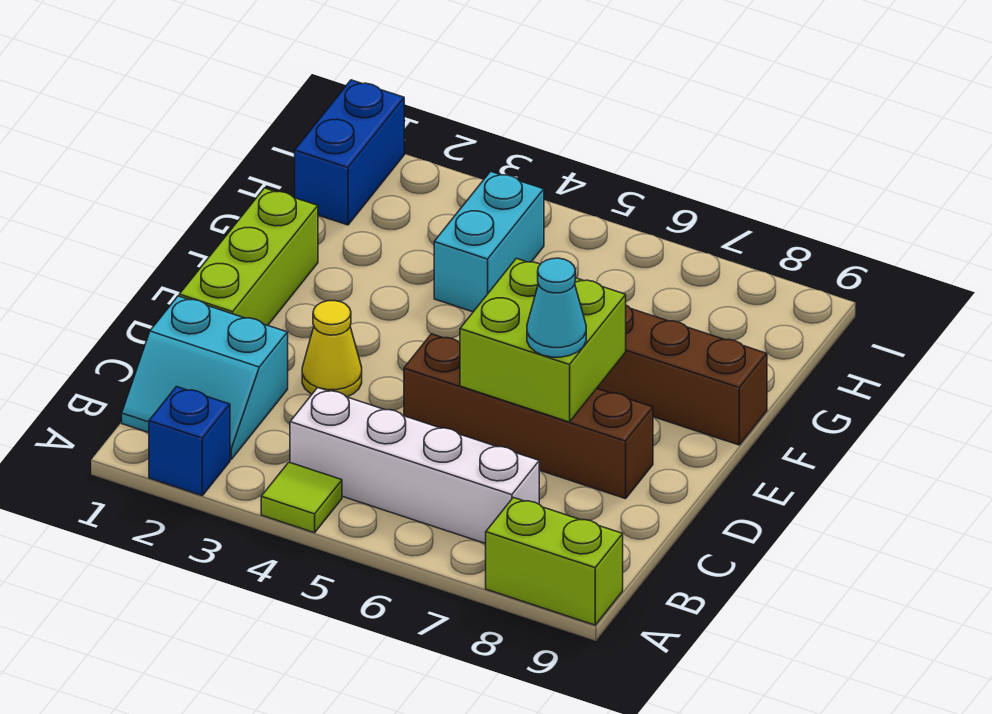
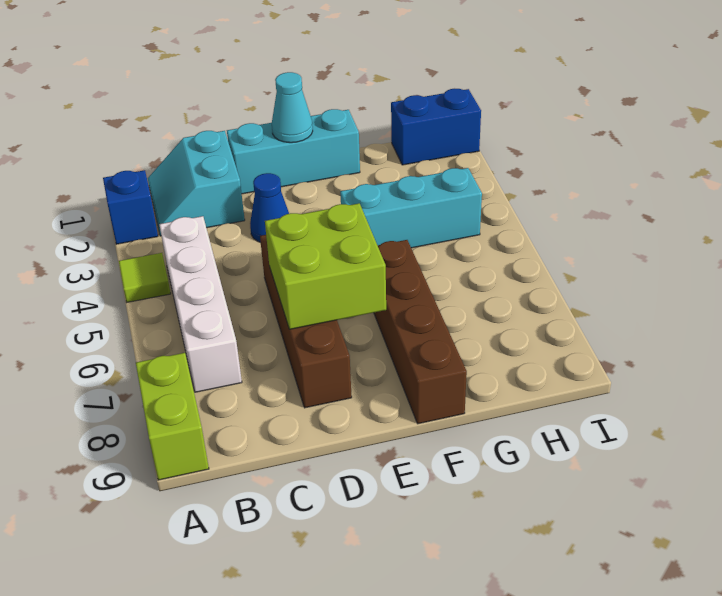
lime 1x3 brick [179,188,318,325] -> cyan 1x3 brick [227,109,360,194]
yellow 1x1 cone [302,301,362,397] -> blue 1x1 cone [250,173,289,243]
cyan 1x1 cone [527,258,586,357] -> cyan 1x1 cone moved to [272,72,313,143]
cyan 1x2 brick [434,171,544,312] -> cyan 1x3 brick [340,168,482,248]

